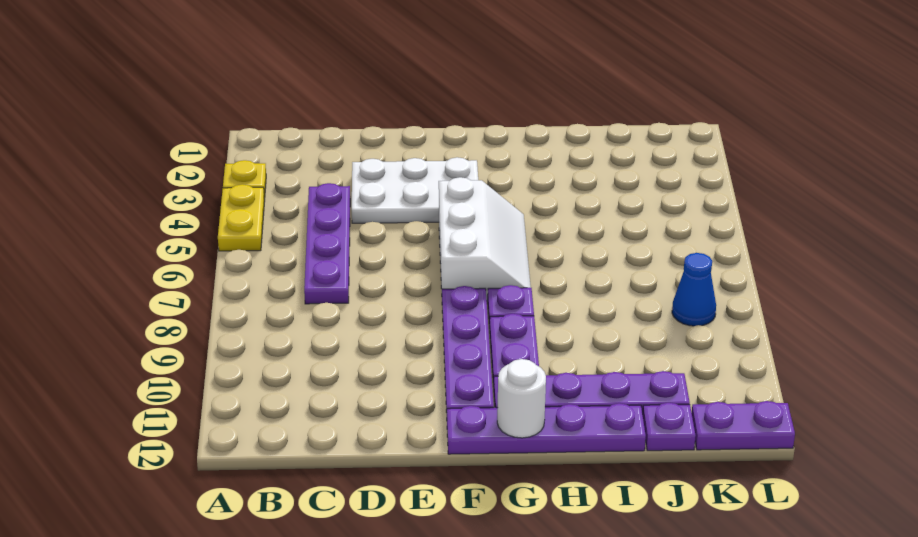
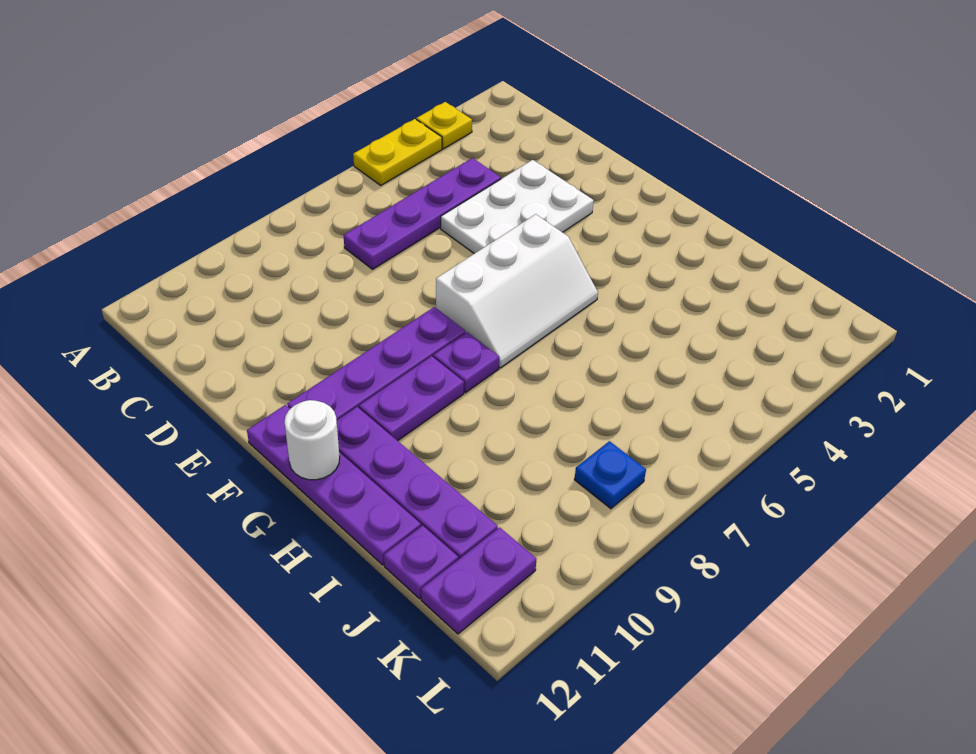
white 2x3 plate [352,157,478,223] -> white 2x3 plate turned to [441,160,594,254]
blue 1x1 cone [672,253,716,326] -> blue 1x1 plate [574,441,646,509]
purple 1x2 plate [692,401,795,450] -> purple 1x2 plate turned to [421,527,536,634]

